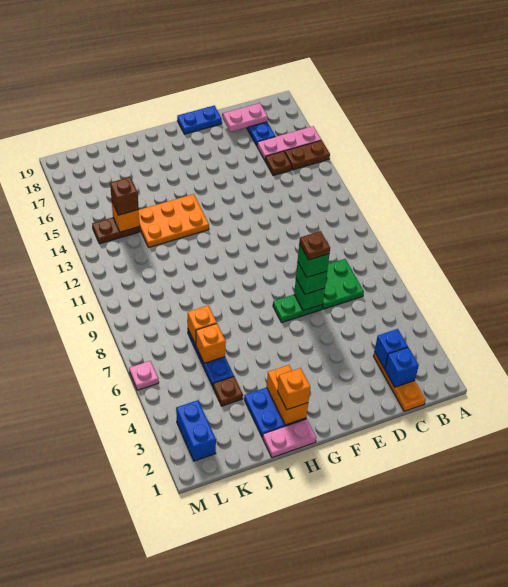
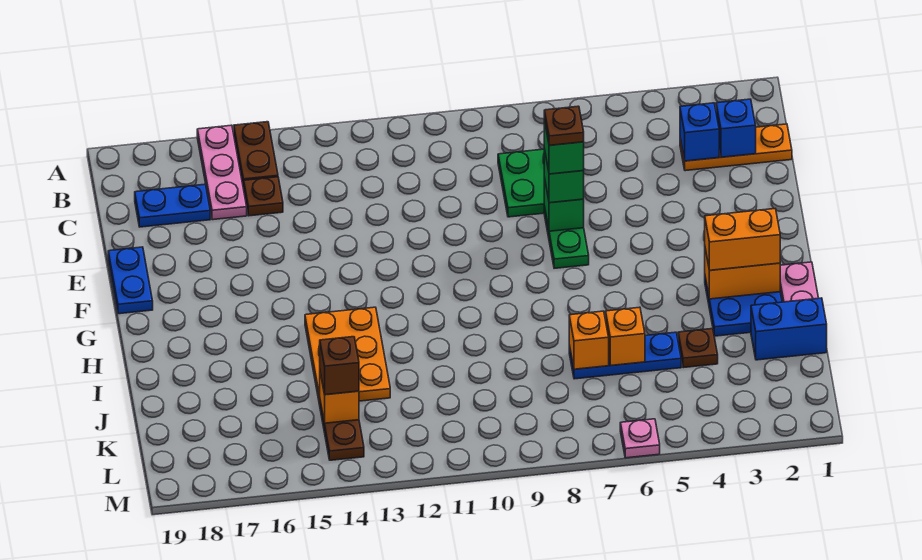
pink 1x2 plate [223,103,268,132] -> none
orange 1x1 brick [277,368,310,410] -> orange 1x2 brick [705,209,780,270]
blue 1x2 brick [176,400,216,461] -> blue 1x2 brick moved to [751,298,827,360]

